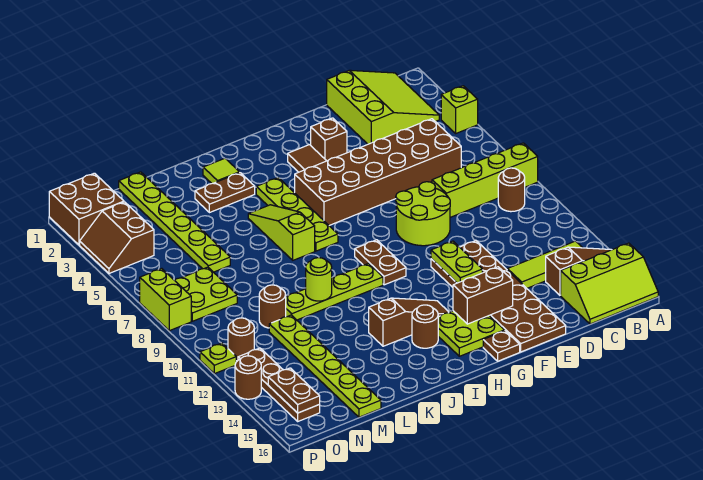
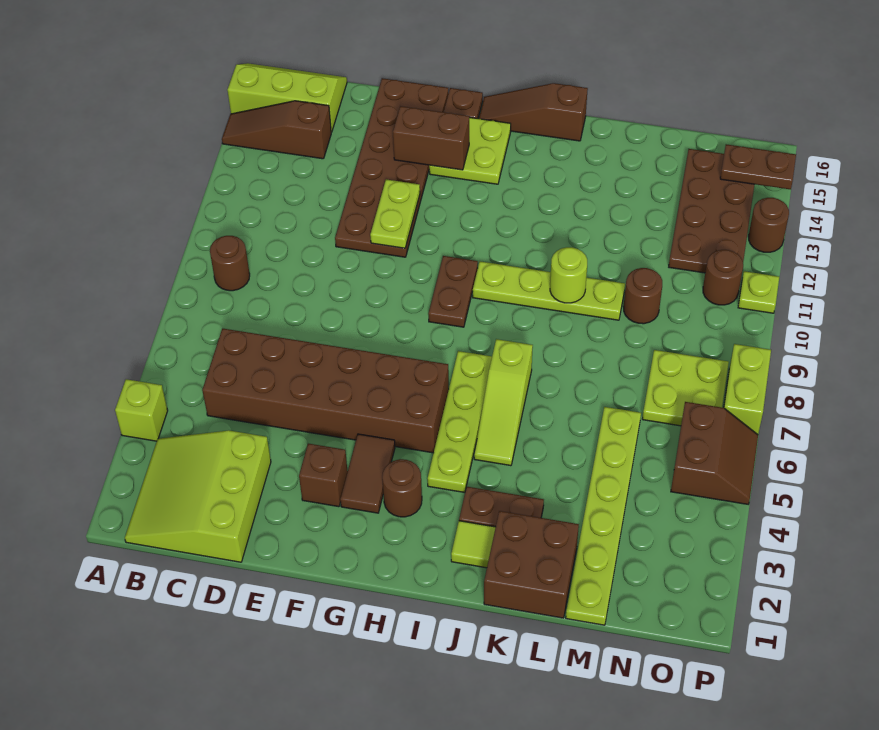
lime 1x4 brick [432,143,538,217] -> none
lime 1x3 tile [507,241,582,288] -> none
lime 2x2 round brick [396,182,450,246] -> none
brown 1x3 slope [369,298,449,346] -> brown 1x3 slope moved to [479,83,588,141]
brown 1x1 round brick [412,305,438,348] -> brown 1x1 round brick moved to [382,459,422,517]
lime 1x6 plate [269,315,381,417] -> none
brown 2x2 brick [49,173,124,245] -> brown 2x2 brick moved to [484,511,579,618]
brown 2x2 slope [80,202,154,273] -> brown 2x2 slope moved to [671,402,758,504]
brown 1x4 plate [238,348,320,421] -> brown 2x4 plate [669,149,755,273]
brown 1x2 plate [268,368,320,413] -> brown 1x2 plate turned to [720,144,796,189]

